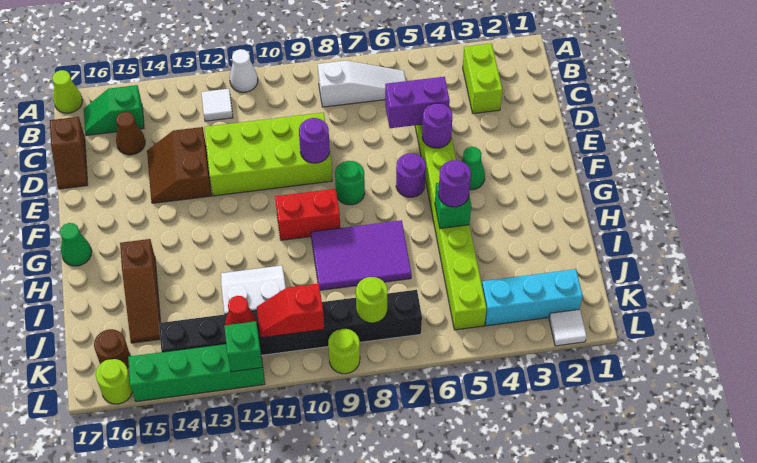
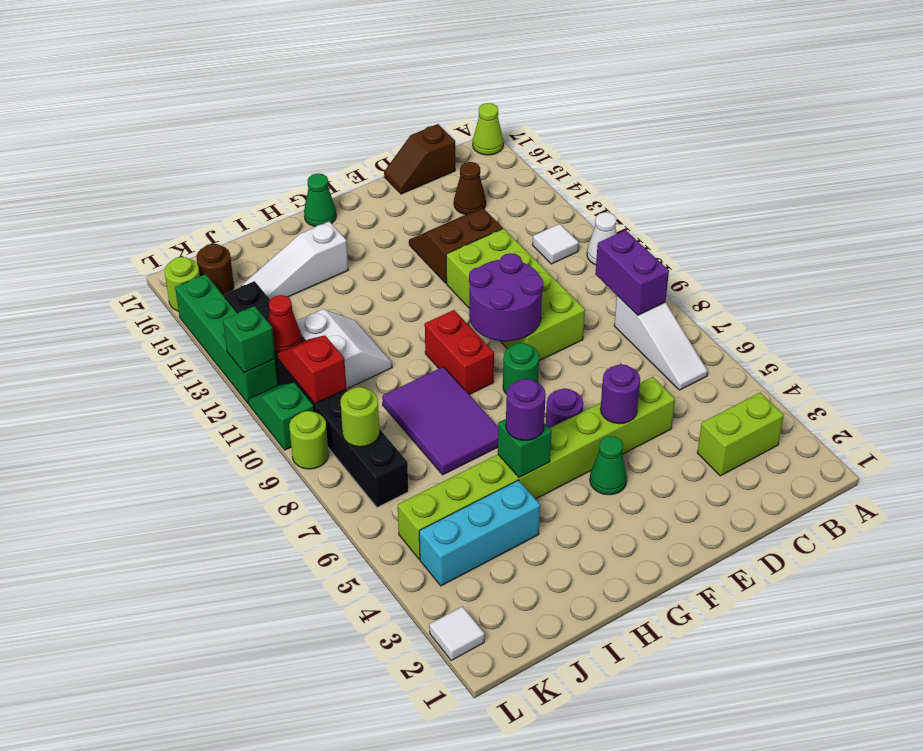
green 1x2 slope [84,85,144,136] -> green 1x2 slope moved to [248,382,314,450]
purple 1x2 brick [385,77,450,128] -> purple 1x2 brick moved to [595,230,669,315]
purple 1x1 round brick [299,118,330,163] -> purple 2x2 round brick [469,253,543,341]
brown 1x3 slope [120,239,161,343] -> white 1x3 slope [242,222,348,299]
cyan 1x3 brick [482,269,583,326] -> cyan 1x3 brick turned to [419,480,540,586]

